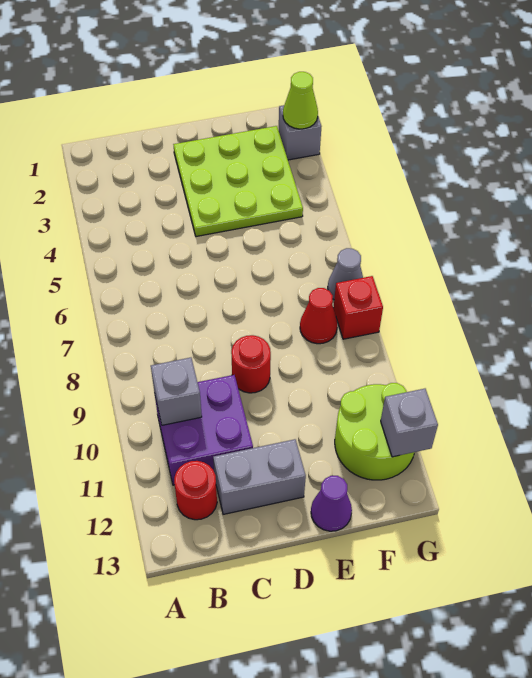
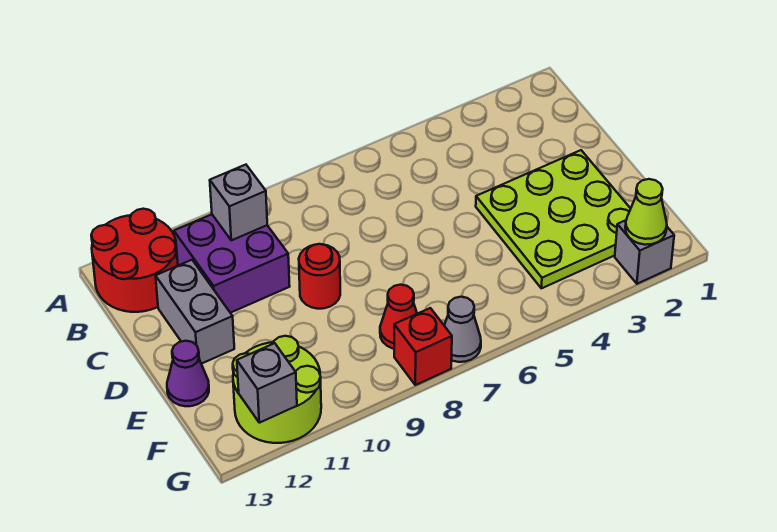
red 1x1 round brick [174,461,217,520] -> red 2x2 round brick [91,209,178,312]

